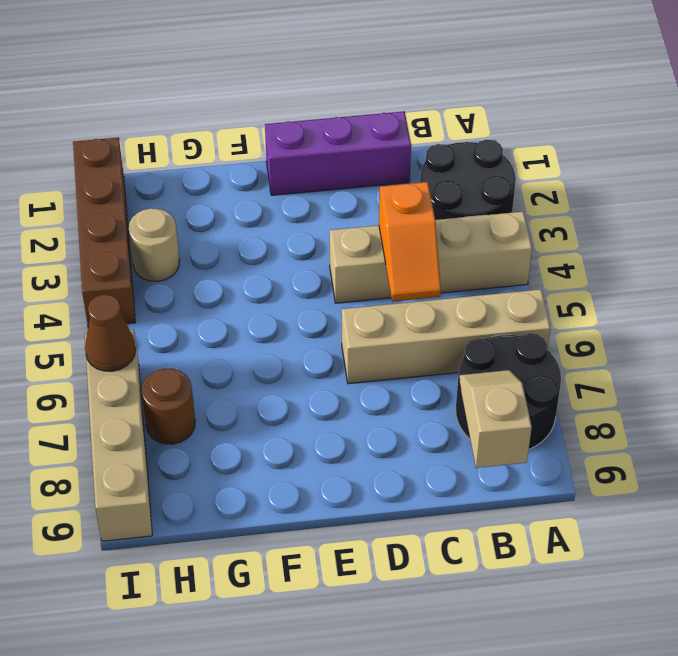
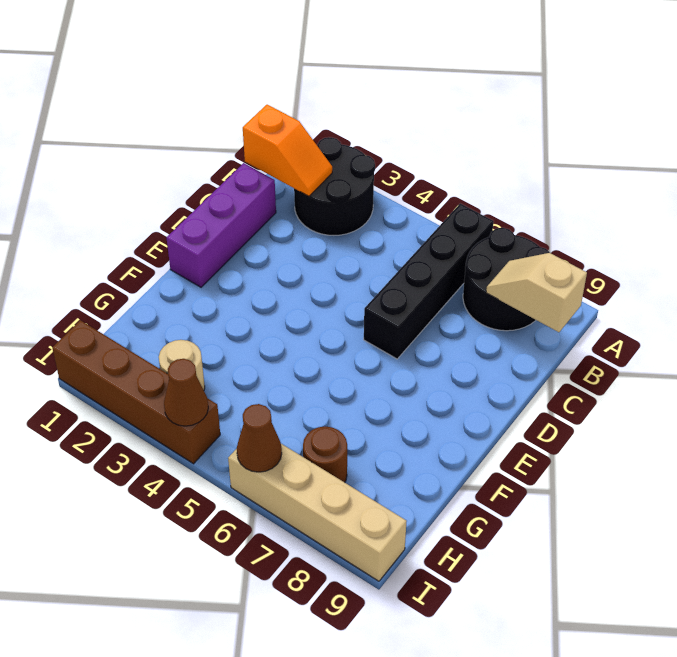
tan 1x4 brick [330,212,532,303] -> none
tan 1x4 brick [342,289,550,384] -> black 1x4 brick [364,204,494,359]
orange 1x2 slope [379,182,441,302] -> orange 1x2 slope moved to [243,105,332,196]
none -> brown 1x1 cone [164,359,208,426]

